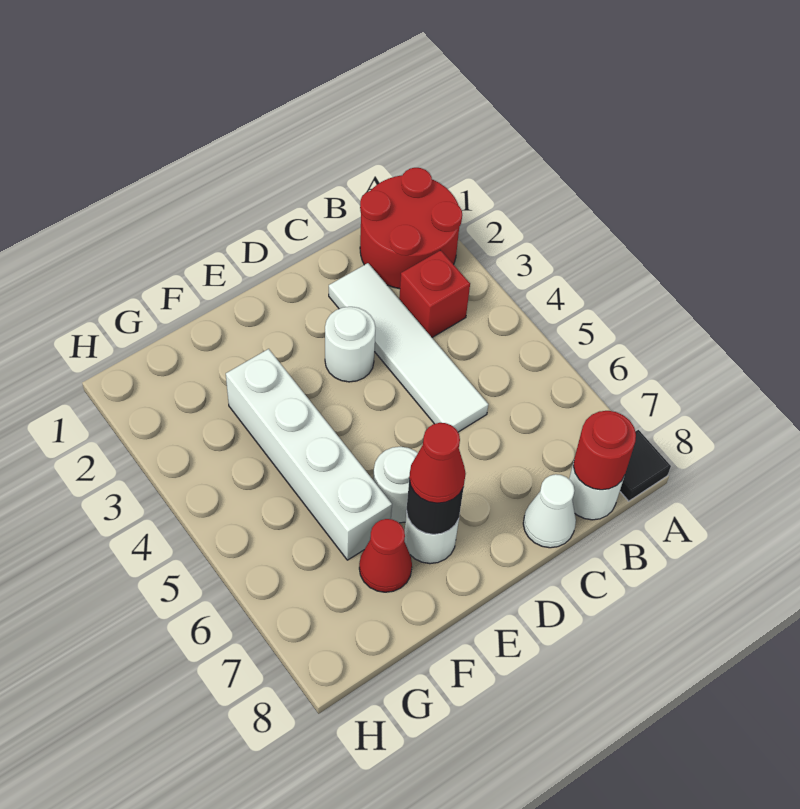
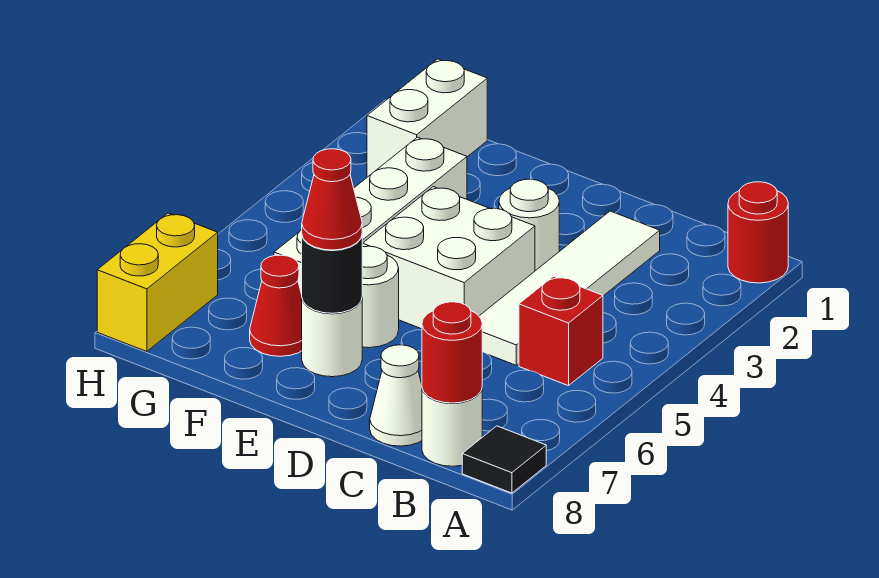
red 2x2 round brick [360,168,462,289] -> red 1x1 round brick [728,182,788,283]
red 1x1 brick [399,250,470,337] -> red 1x1 brick moved to [519,276,603,386]
none -> white 2x2 brick [362,187,535,329]
none -> white 1x2 brick [367,59,487,177]
none -> yellow 1x2 brick [97,213,218,352]

